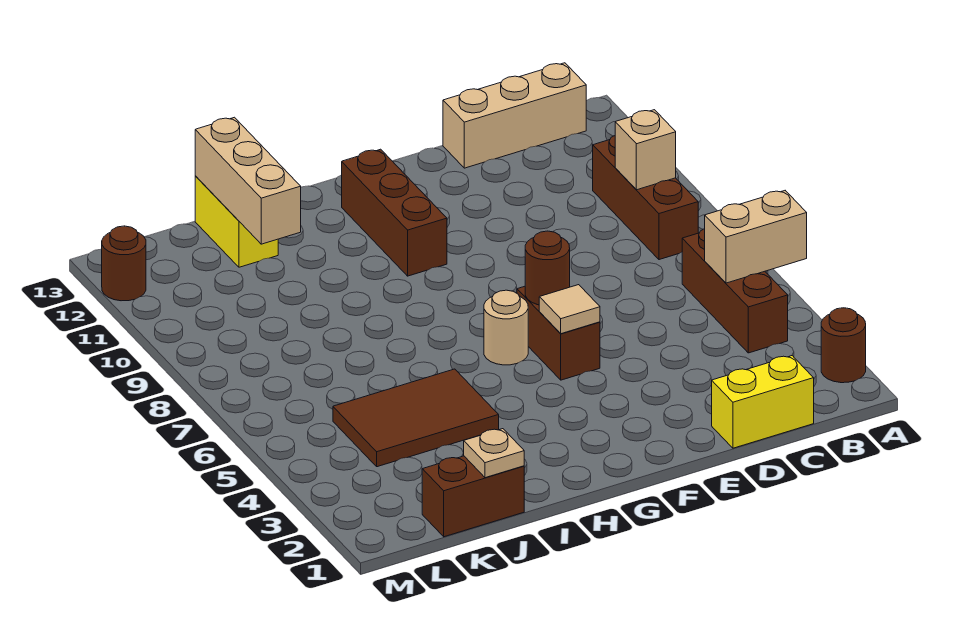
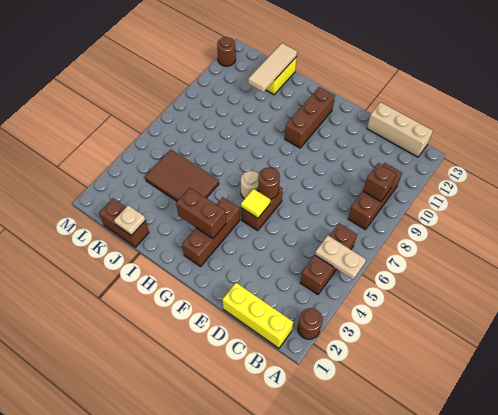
tan 1x2 brick [705,191,807,283] -> tan 1x2 plate [315,236,366,279]
tan 1x1 brick [615,110,676,190] -> brown 1x1 brick [363,163,396,202]
yellow 1x2 brick [712,356,814,448] -> yellow 1x3 brick [222,283,293,348]
tan 1x1 tile [539,285,600,334] -> yellow 1x1 tile [241,189,271,218]
none -> brown 1x3 brick [182,197,240,267]
none -> brown 1x2 brick [176,188,226,239]
tan 1x3 brick [195,117,301,244] -> tan 1x3 tile [248,43,297,92]

